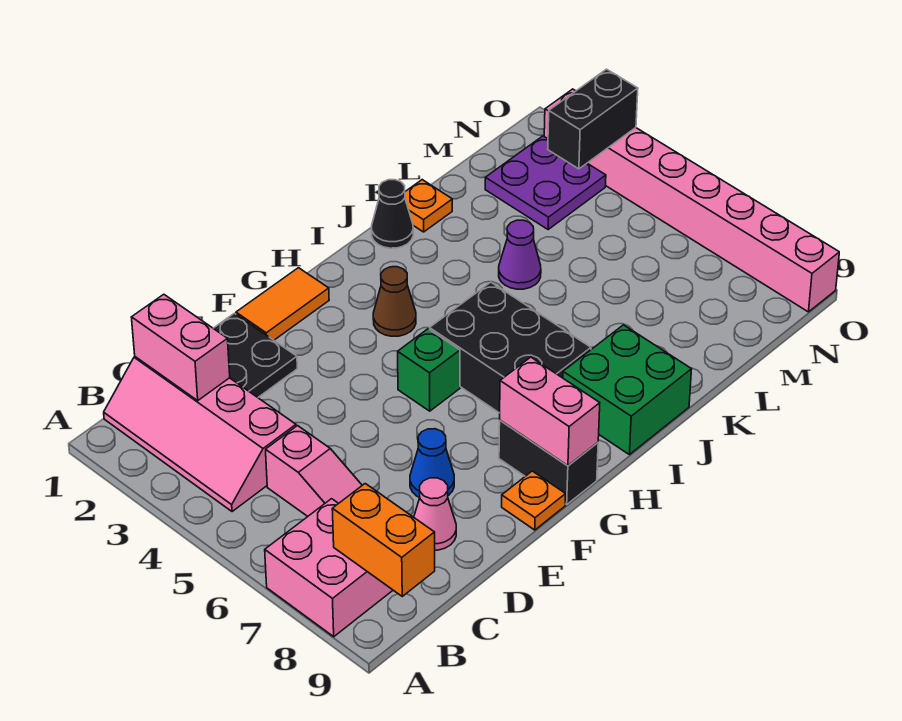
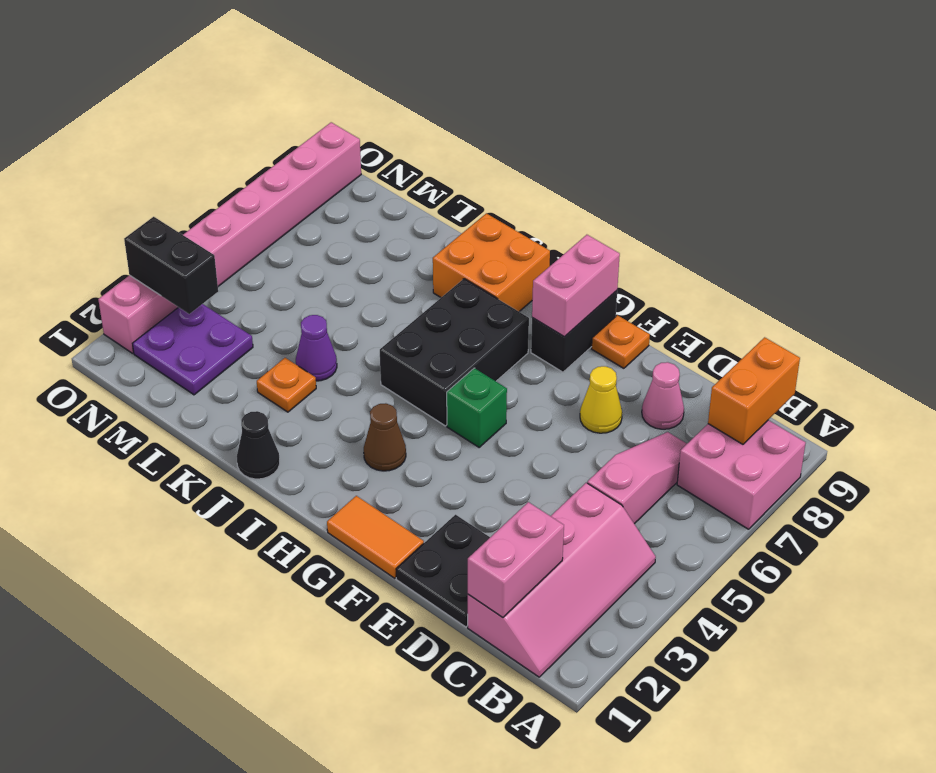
blue 1x1 cone [410,429,454,498] -> yellow 1x1 cone [580,366,622,433]
green 2x2 brick [563,325,692,455] -> orange 2x2 brick [433,213,550,312]
orange 1x1 plate [405,180,452,232] -> orange 1x1 plate moved to [257,358,316,412]

